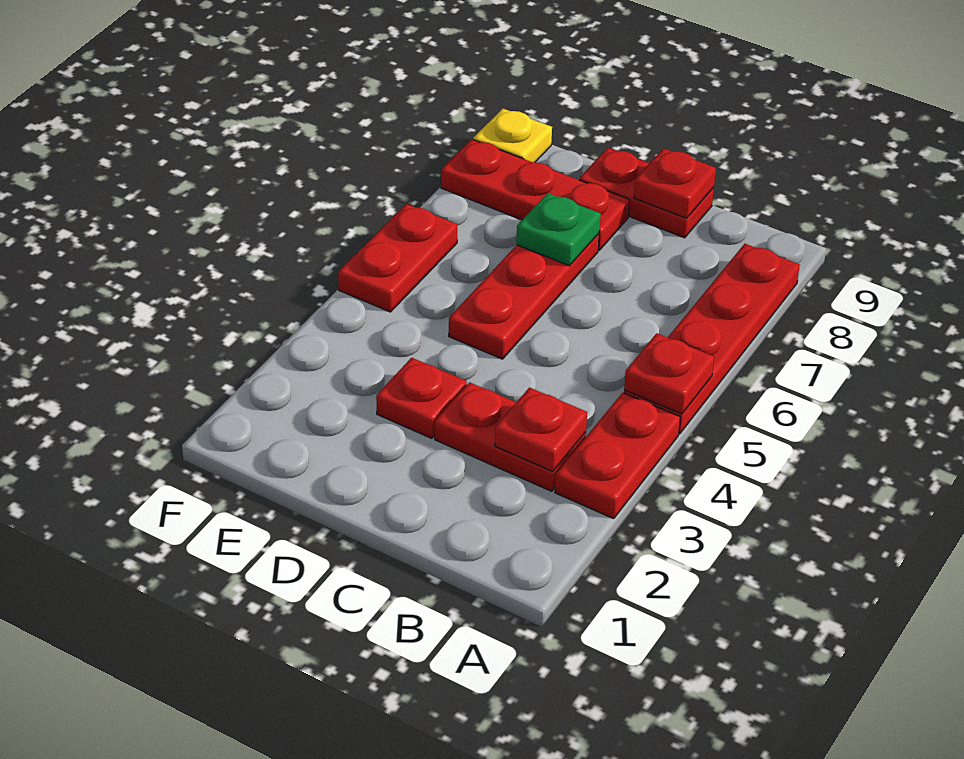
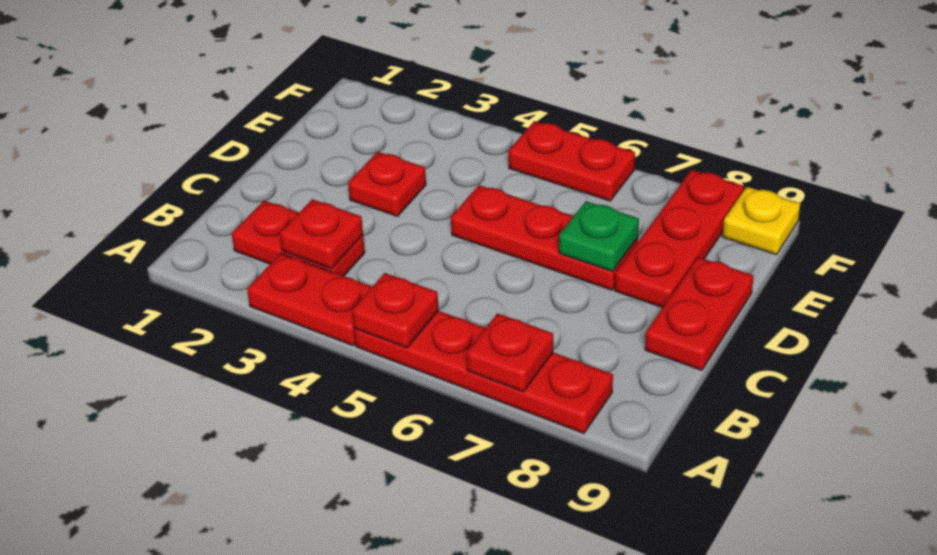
red 1x2 plate [435,382,586,491] -> red 1x2 plate turned to [232,200,365,276]
red 1x1 plate [634,148,716,218] -> red 1x1 plate moved to [467,313,553,392]

